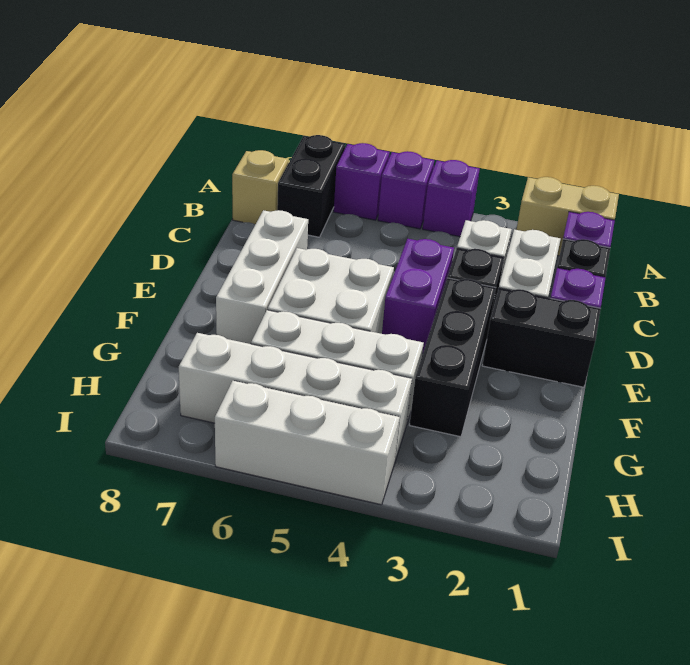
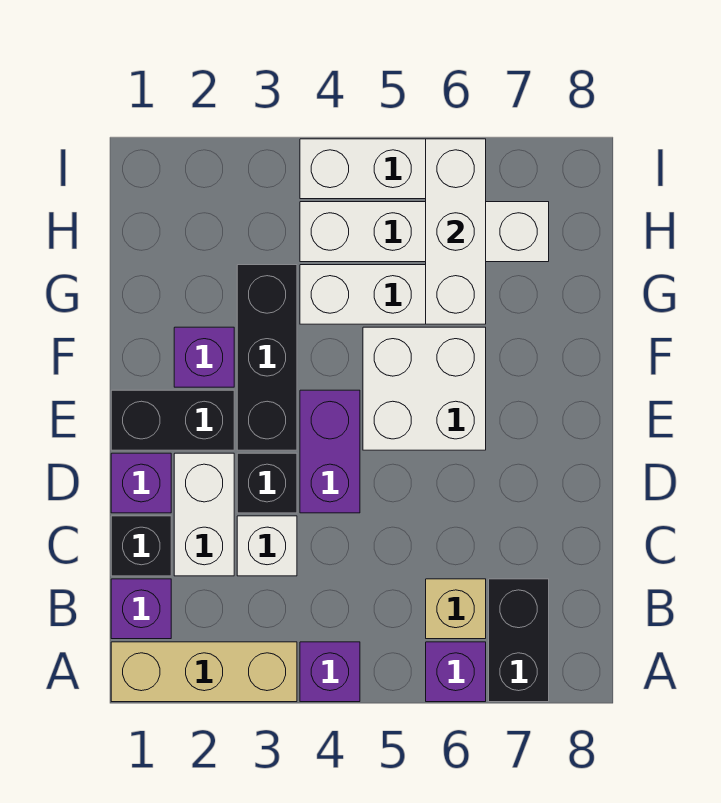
tan 1x2 brick [517,177,619,256] -> tan 1x3 brick [111,642,297,702]
purple 1x1 brick [378,151,434,229] -> purple 1x1 brick moved to [174,327,234,387]
tan 1x1 brick [232,150,289,224] -> tan 1x1 brick moved to [426,579,486,639]
white 1x3 brick [216,210,308,344] -> white 1x3 brick moved to [426,139,486,324]

